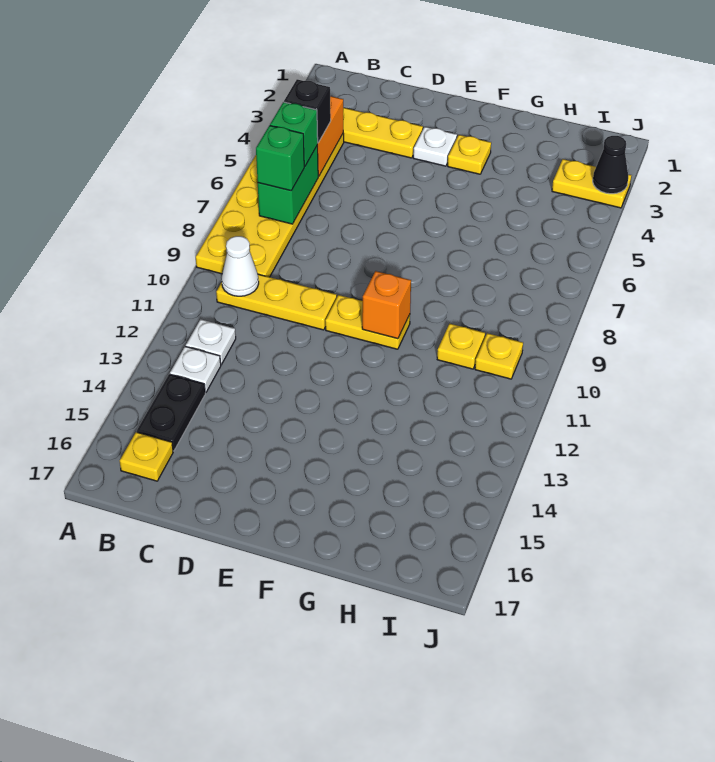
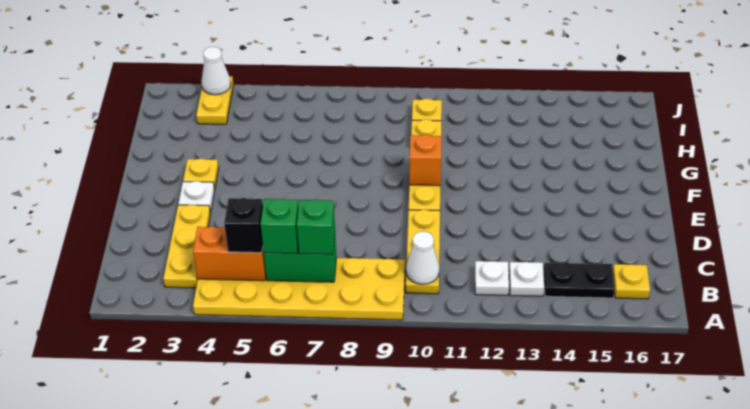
black 1x1 cone [593,136,628,194] -> white 1x1 cone [202,47,231,95]

